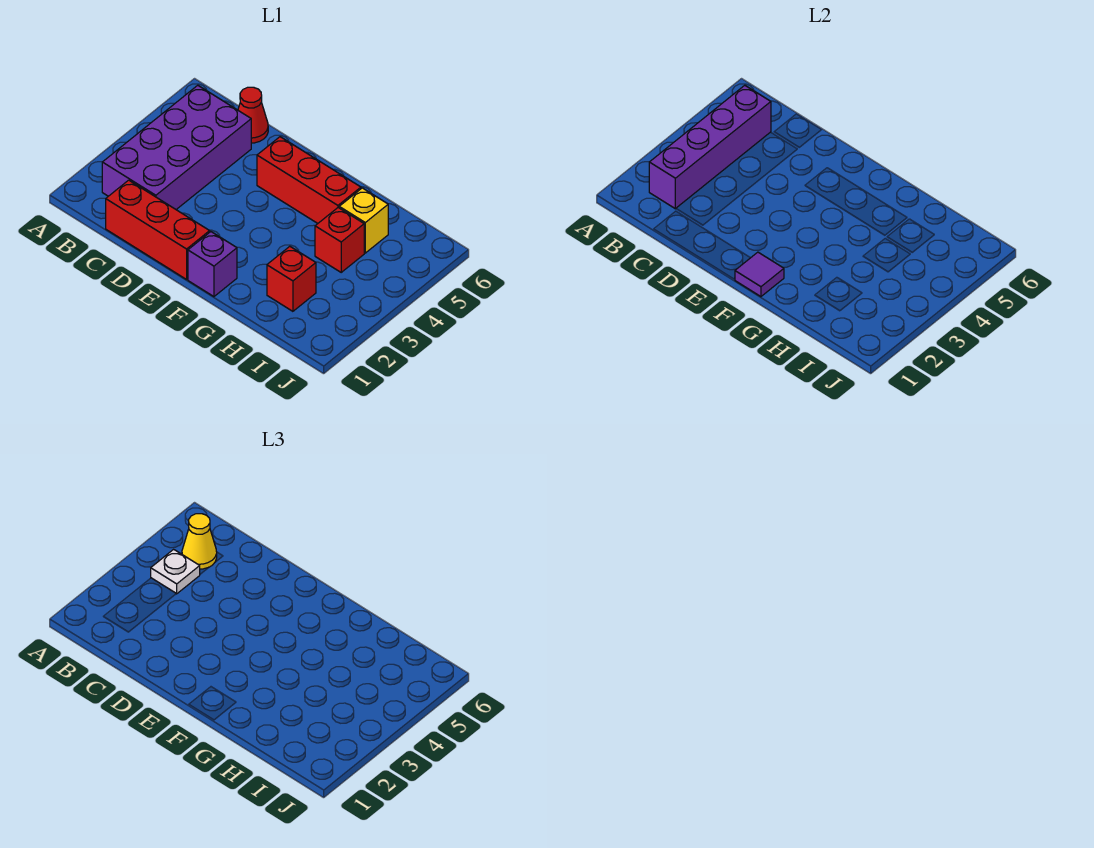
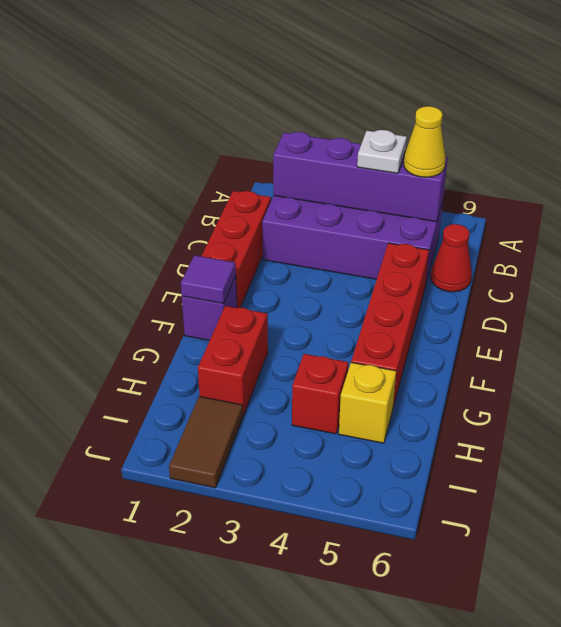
red 1x3 brick [257,137,361,223] -> red 1x4 brick [351,243,429,407]
red 1x1 brick [267,246,316,311] -> red 1x2 brick [198,306,268,416]
none -> brown 1x2 tile [169,396,243,488]

